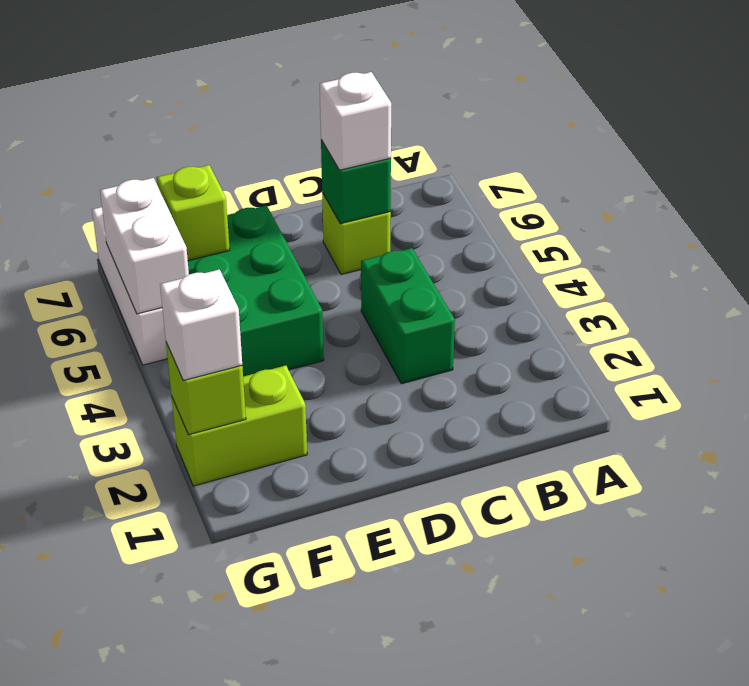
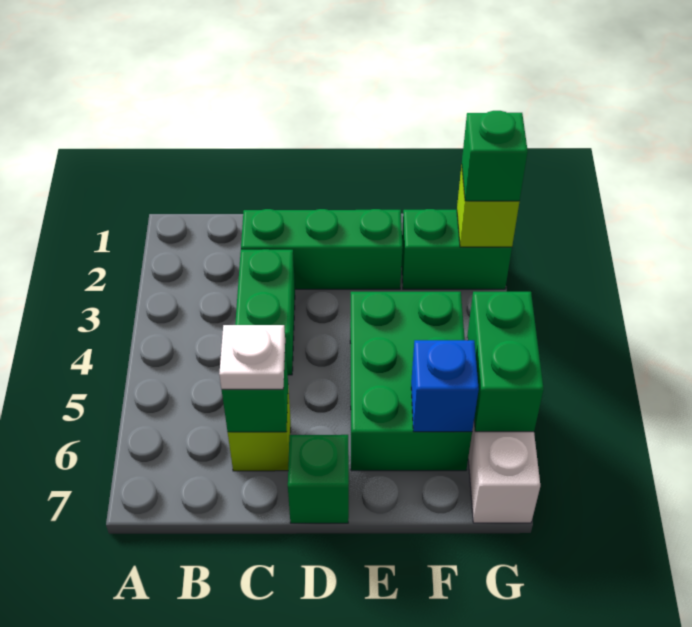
none -> green 1x3 brick [241,209,403,289]
white 1x1 brick [320,72,391,170] -> white 1x1 plate [219,325,285,389]
none -> green 1x1 brick [288,435,349,523]
lime 1x2 brick [171,366,307,486] -> green 1x2 brick [402,209,512,289]
lime 1x1 brick [156,165,230,261] -> blue 1x1 brick [411,340,479,432]
white 1x1 brick [160,270,242,381] -> green 1x1 brick [462,111,528,201]
white 1x2 brick [100,178,189,314] -> green 1x2 brick [467,292,544,432]

